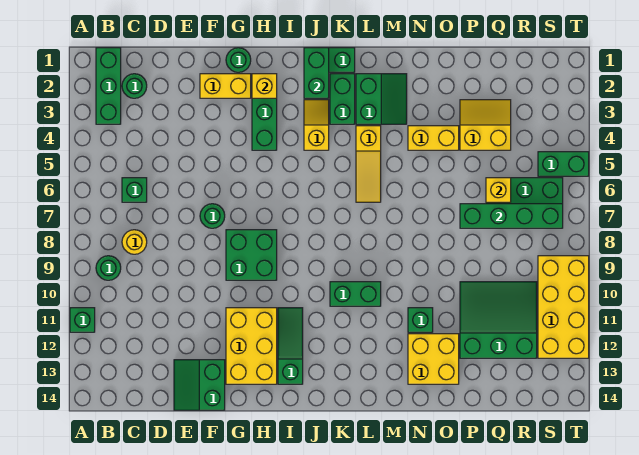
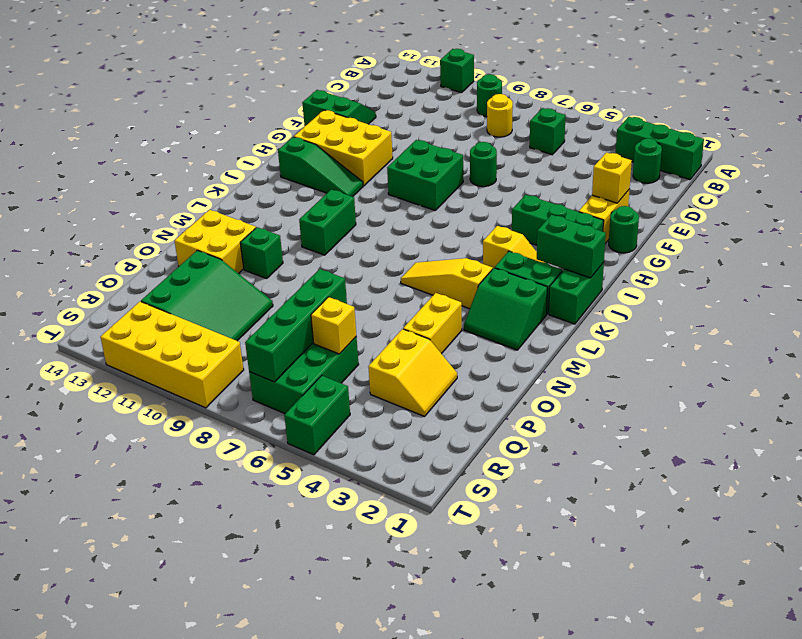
yellow 1x1 brick [252,74,277,98] -> yellow 1x1 brick moved to [592,152,632,203]

